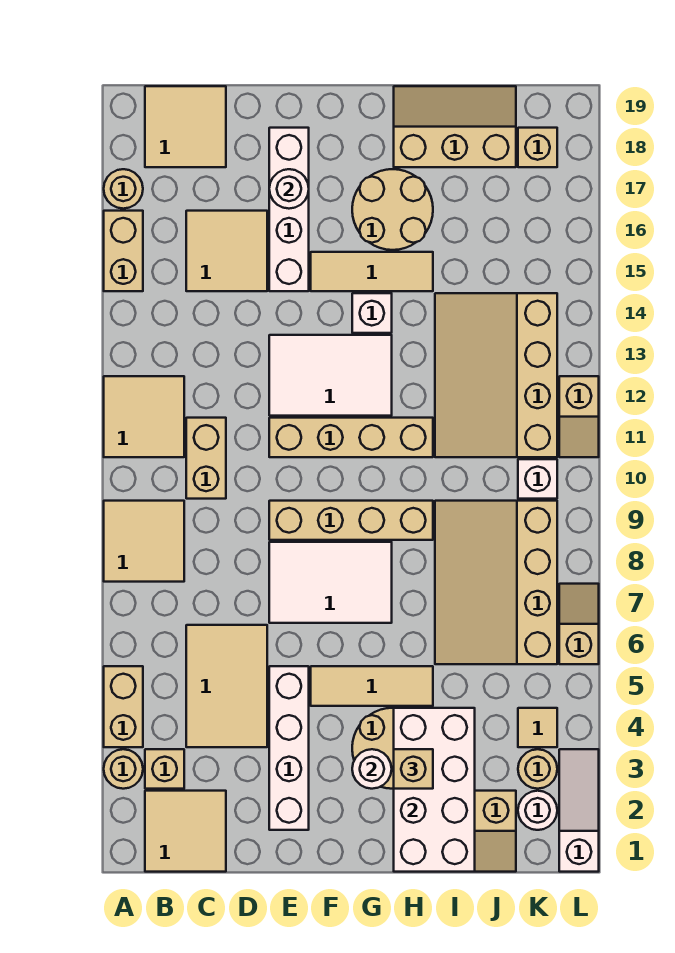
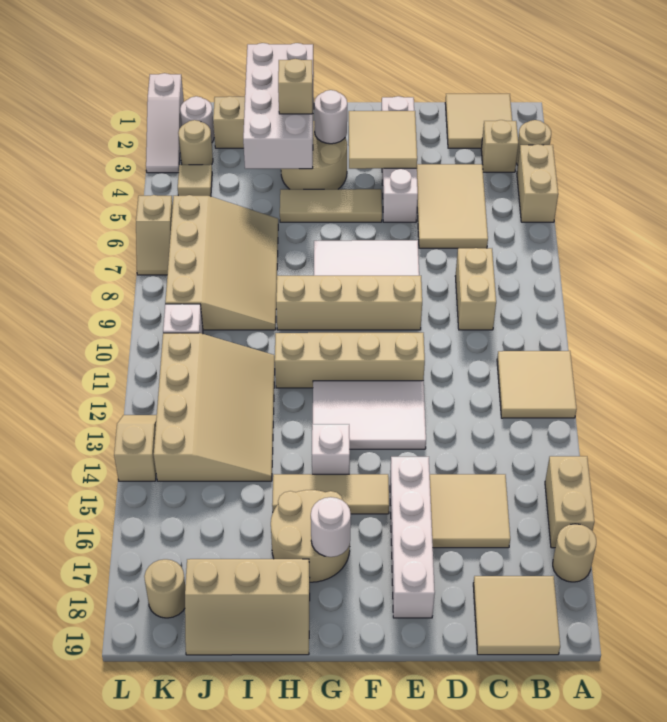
tan 2x2 tile [104,501,184,582] -> tan 2x2 tile moved to [349,111,417,169]
tan 1x2 brick [186,418,226,499] -> tan 1x2 brick moved to [455,248,496,330]
white 1x1 round brick [269,169,309,209] -> white 1x1 round brick moved to [311,497,351,557]
tan 1x1 brick [518,128,557,167] -> tan 1x1 round brick [144,559,185,618]
tan 1x2 slope [559,376,599,457] -> tan 1x2 slope moved to [114,415,157,481]

